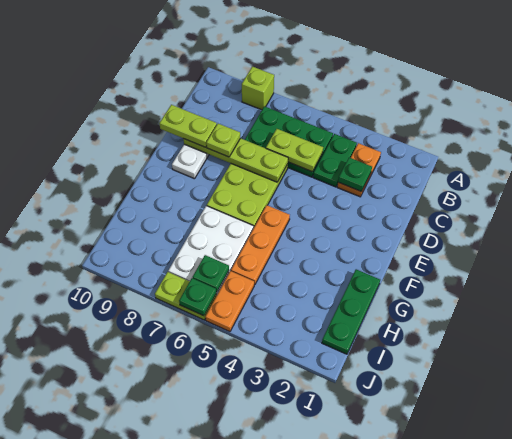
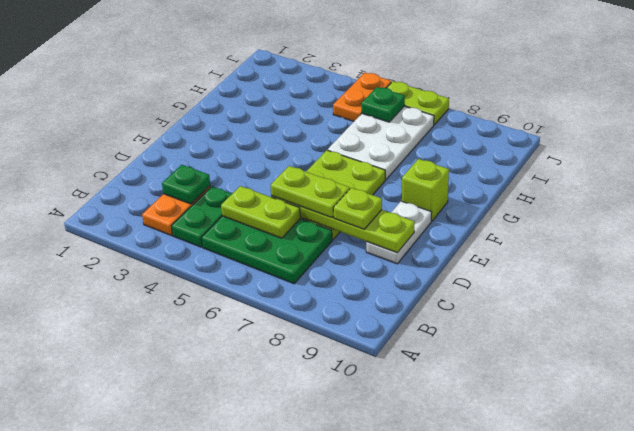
lime 1x1 brick [242,67,274,110] -> lime 1x1 brick moved to [402,159,449,221]
lime 1x2 plate [159,105,217,147] -> lime 1x2 plate moved to [271,166,350,218]
orange 1x3 plate [231,205,290,285] -> none
green 1x3 plate [322,269,380,354] -> none
green 1x1 plate [179,278,216,316] -> none

